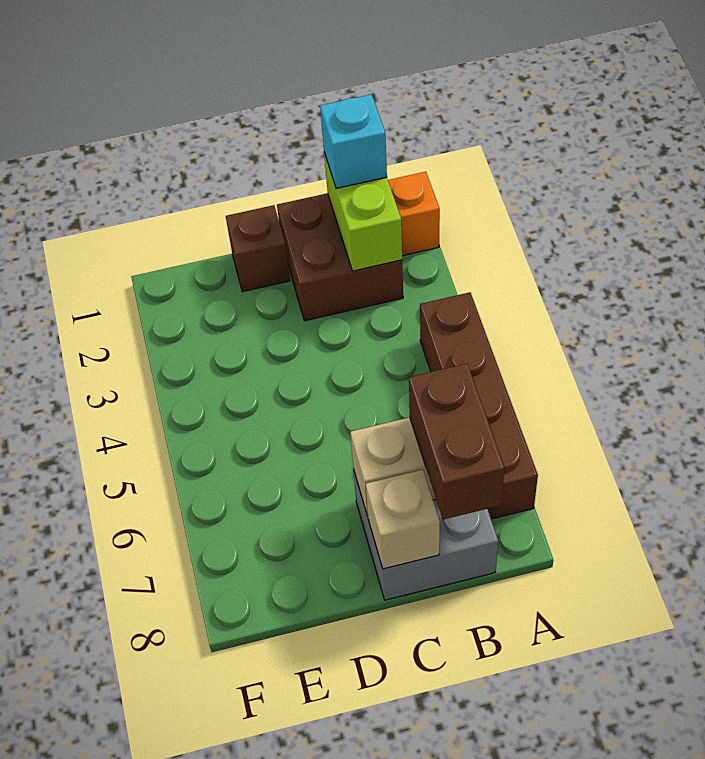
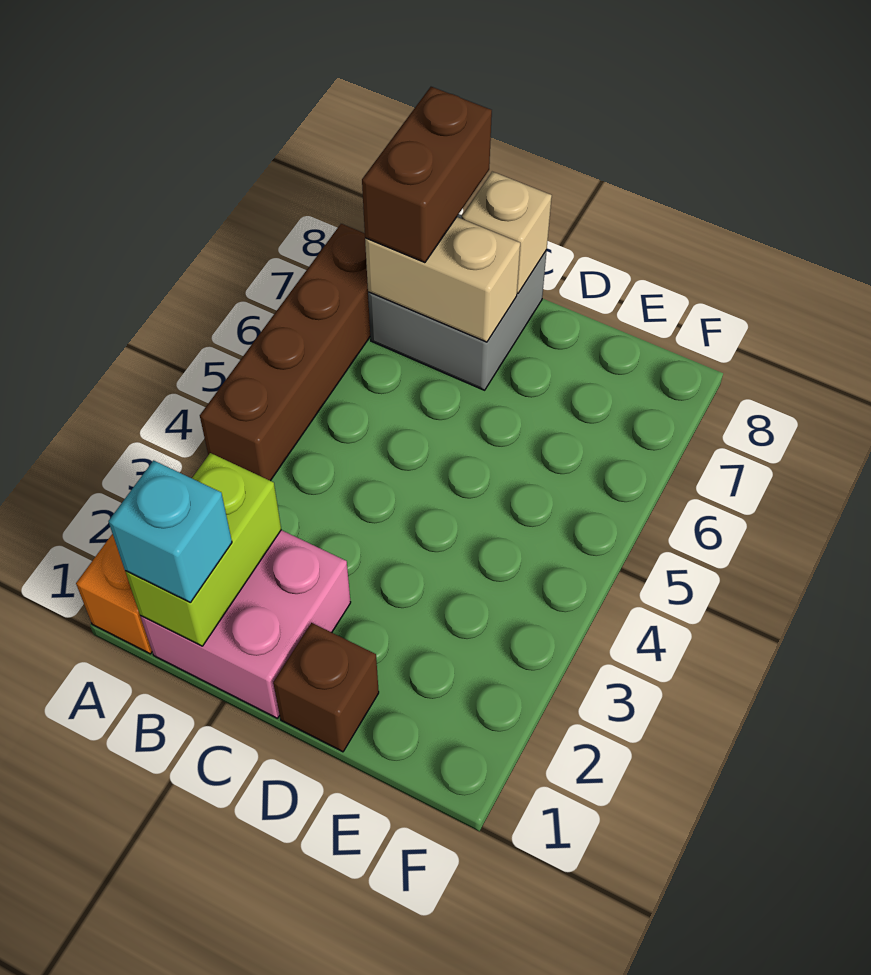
brown 2x2 brick [277,193,403,321] -> pink 2x2 brick [140,530,351,718]

